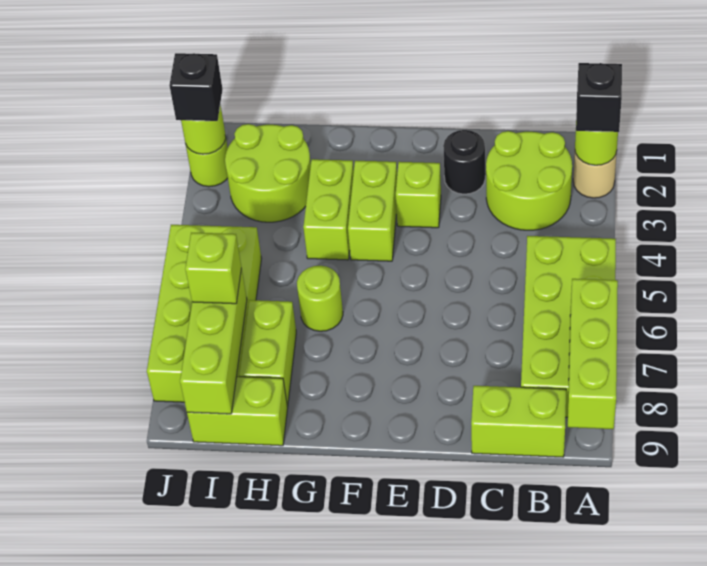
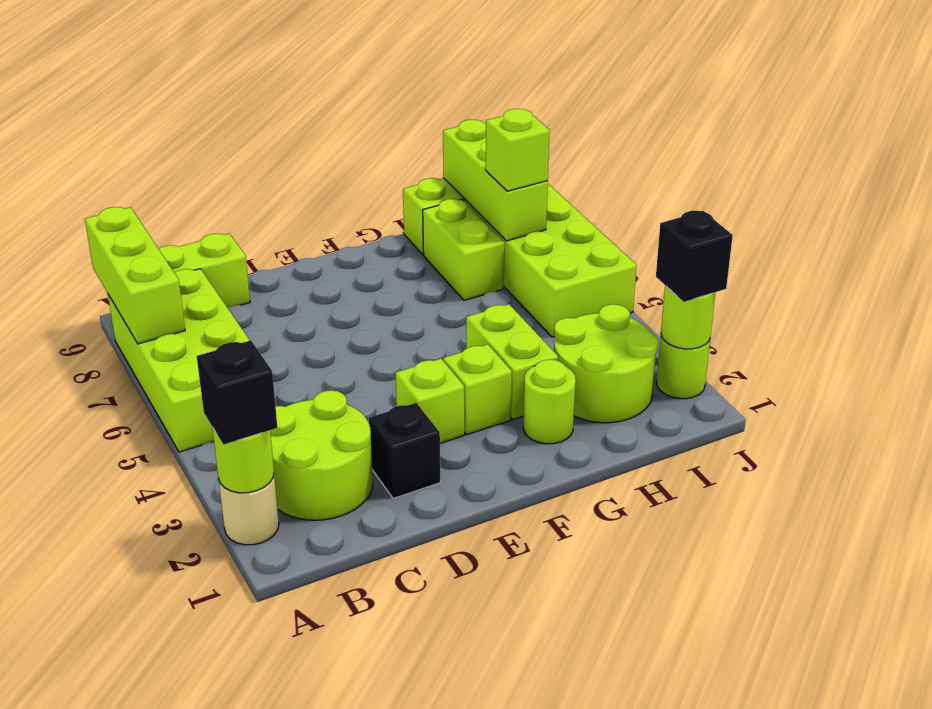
black 1x1 round brick [443,130,485,194] -> black 1x1 brick [369,403,440,498]
lime 1x2 brick [348,161,397,261] -> lime 1x1 brick [443,344,512,435]
lime 1x1 round brick [297,266,343,331] -> lime 1x1 round brick moved to [523,359,576,444]

